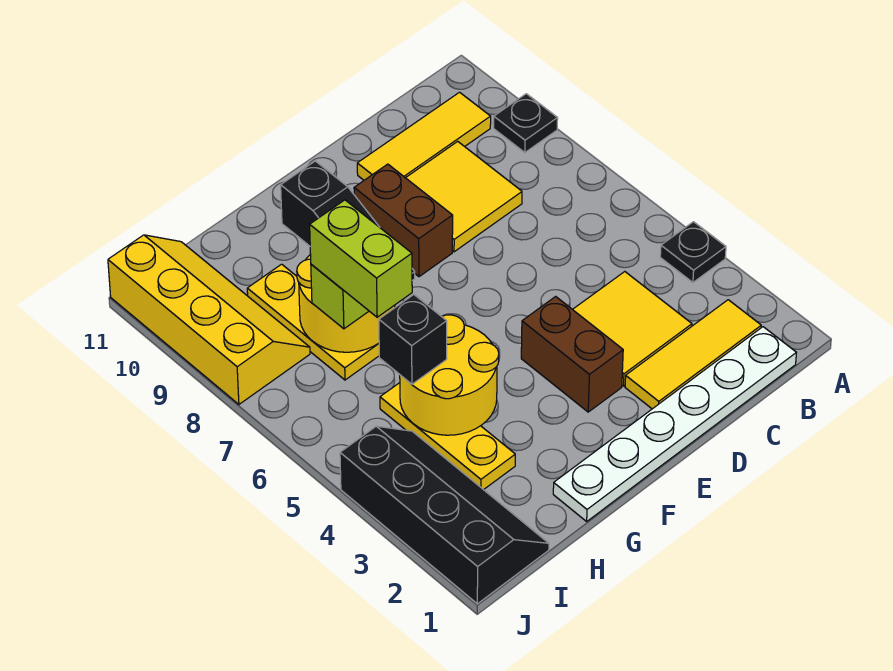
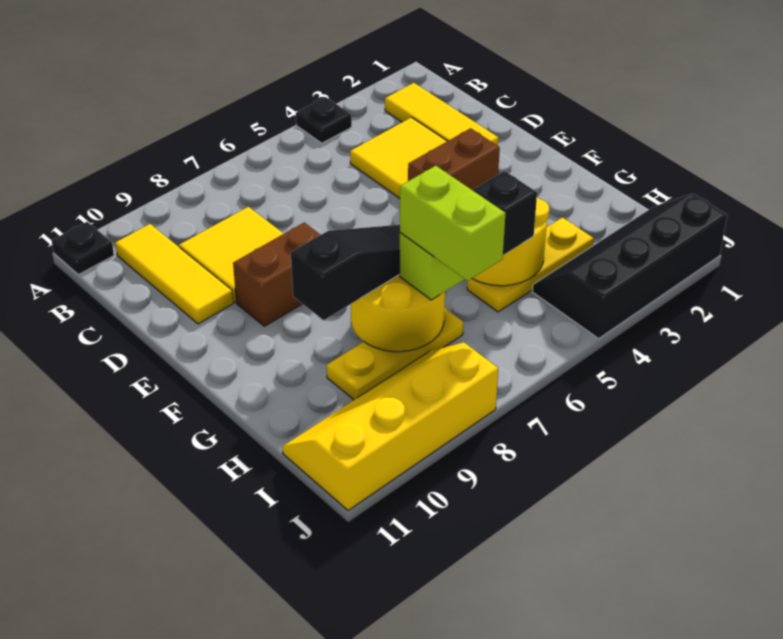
black 1x1 plate [494,94,558,153] -> black 1x1 plate moved to [52,222,114,275]
white 1x6 plate [553,327,796,521] -> none
lime 1x2 brick [310,200,412,317] -> lime 1x2 brick turned to [400,166,506,281]

